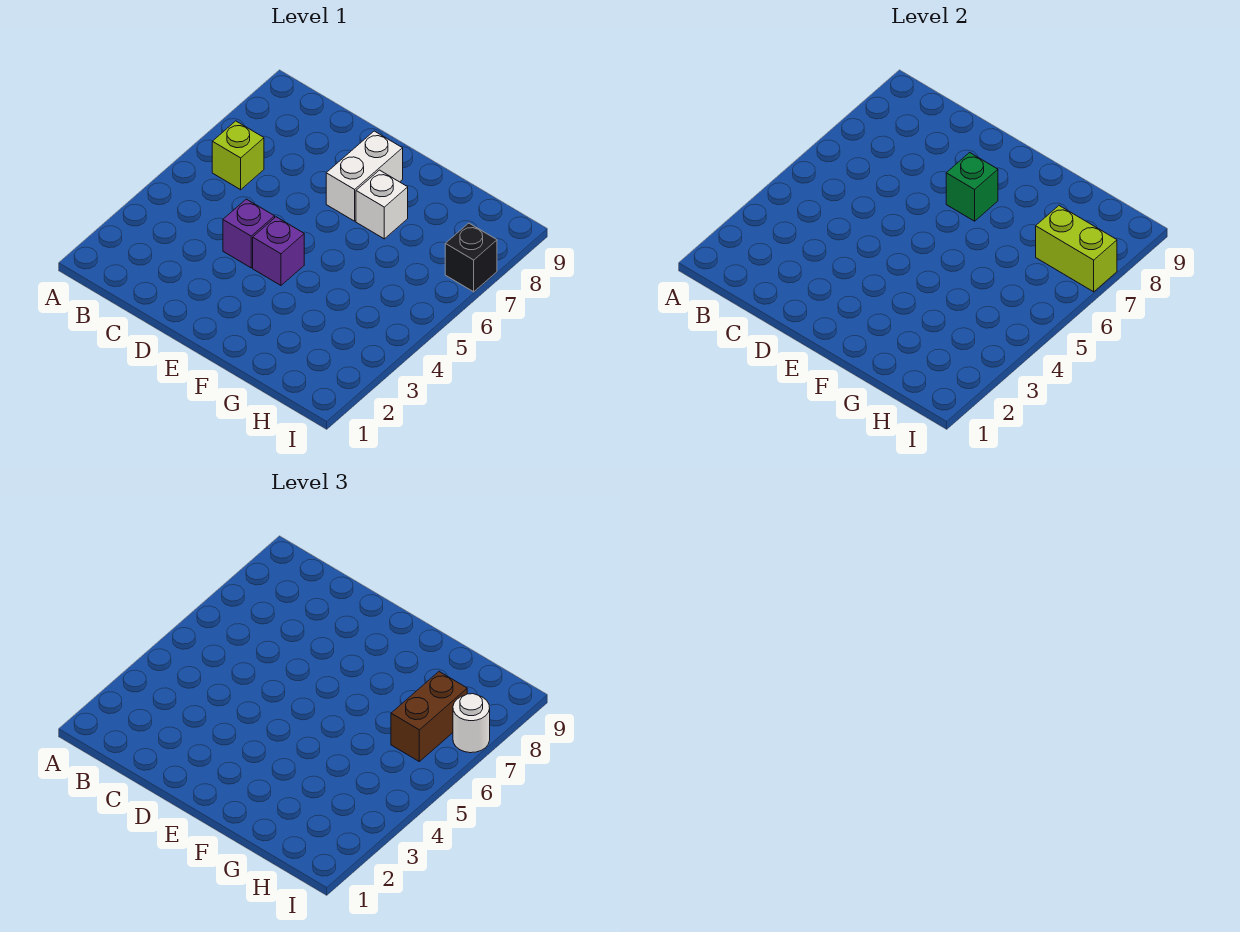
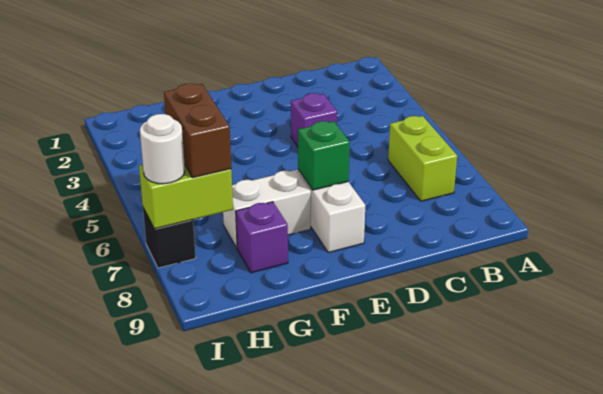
lime 1x1 brick [212,121,264,190] -> lime 1x2 brick [388,116,457,201]
purple 1x1 brick [253,217,304,285] -> purple 1x1 brick moved to [236,202,288,273]
white 1x1 brick [356,170,408,239] -> white 1x2 brick [223,170,311,248]

